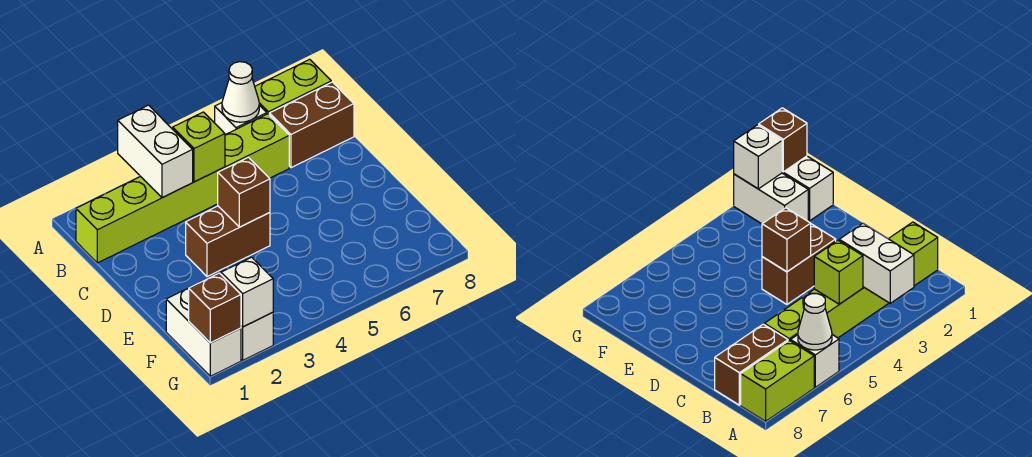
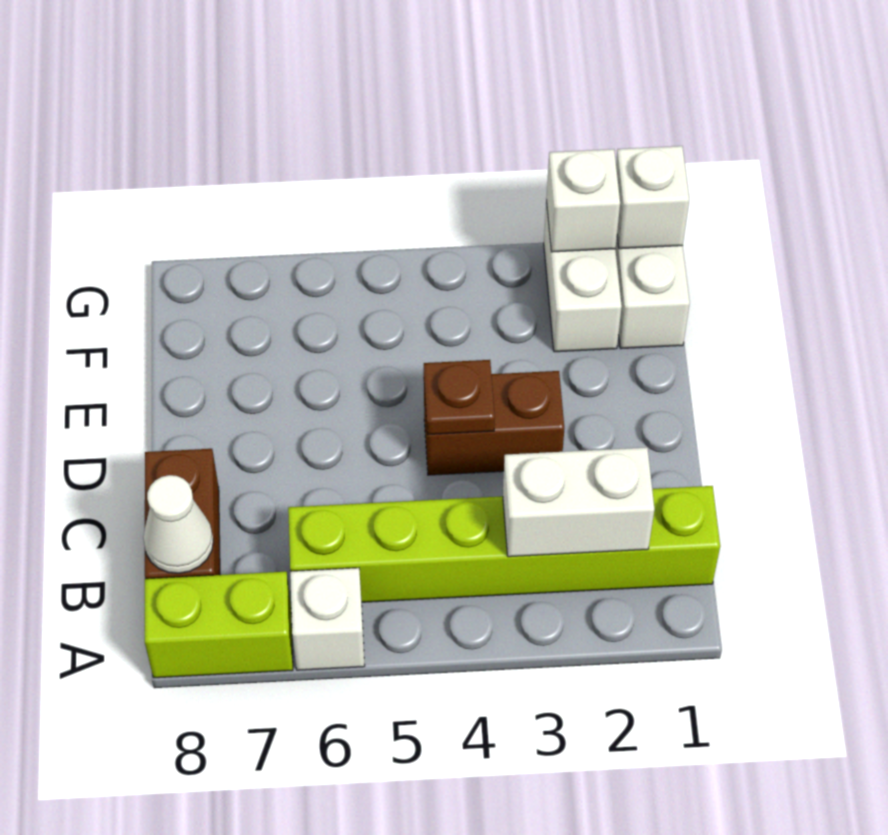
white 1x2 brick [118,105,193,198] -> white 1x2 brick turned to [503,447,655,557]
white 1x1 cone [222,62,259,122] -> white 1x1 cone moved to [143,475,213,573]
lime 1x1 brick [173,112,225,182] -> none
brown 1x2 brick [269,82,354,168] -> brown 1x2 brick turned to [145,449,220,579]
brown 1x1 brick [218,157,270,227] -> brown 1x1 plate [424,360,495,435]
brown 1x1 brick [189,273,241,343] -> white 1x1 brick [616,146,689,249]

